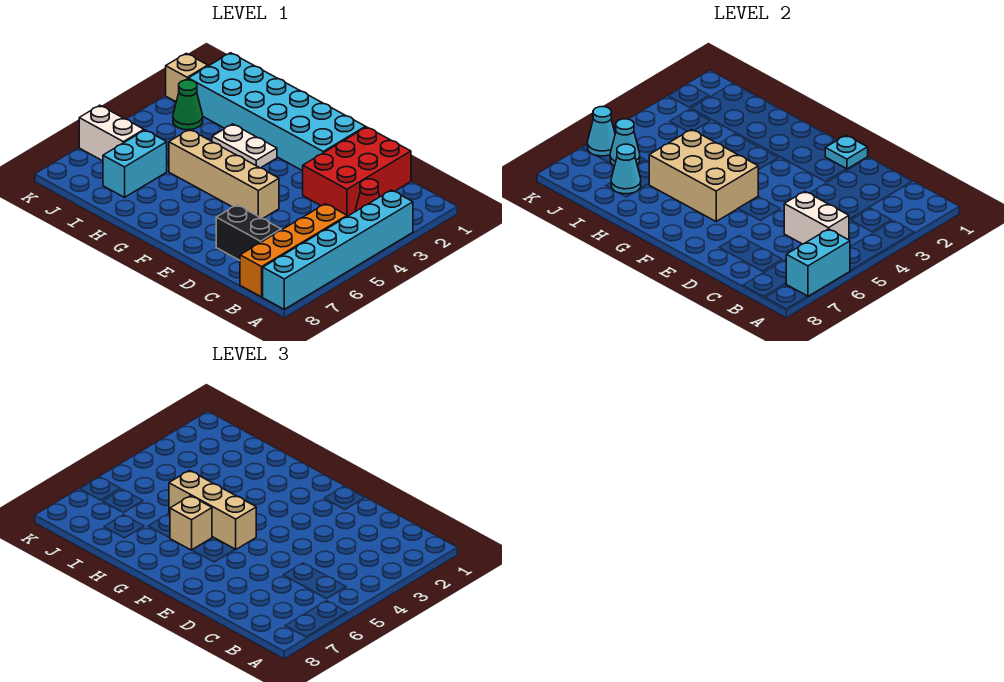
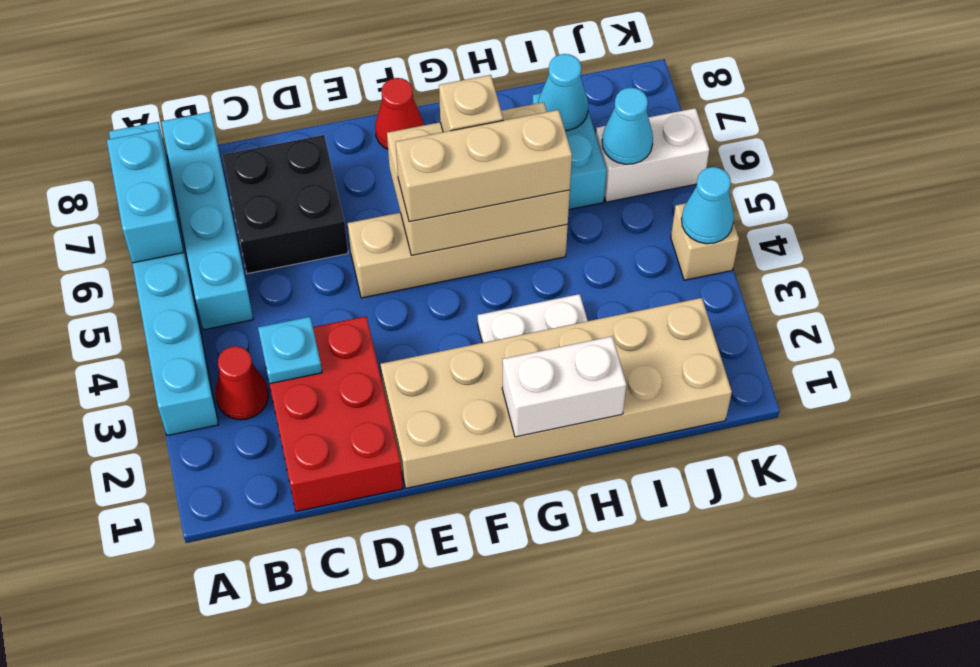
orange 1x4 brick [240,204,347,297] -> cyan 1x4 brick [161,112,253,330]
white 1x2 brick [784,191,849,244] -> white 1x2 brick moved to [502,336,626,437]
black 1x2 brick [216,205,281,260] -> black 2x2 brick [222,135,348,274]
cyan 2x6 brick [188,53,366,171] -> tan 2x6 brick [381,298,732,488]
cyan 1x1 plate [825,135,868,169] -> cyan 1x1 plate moved to [258,317,322,384]
none -> red 1x1 cone [375,78,424,149]
green 1x1 cone [173,80,203,130] -> none
tan 1x1 brick [166,53,208,102] -> tan 1x1 brick moved to [671,203,739,280]
cyan 1x1 cone [587,107,615,156] -> cyan 1x1 cone moved to [681,167,734,244]

